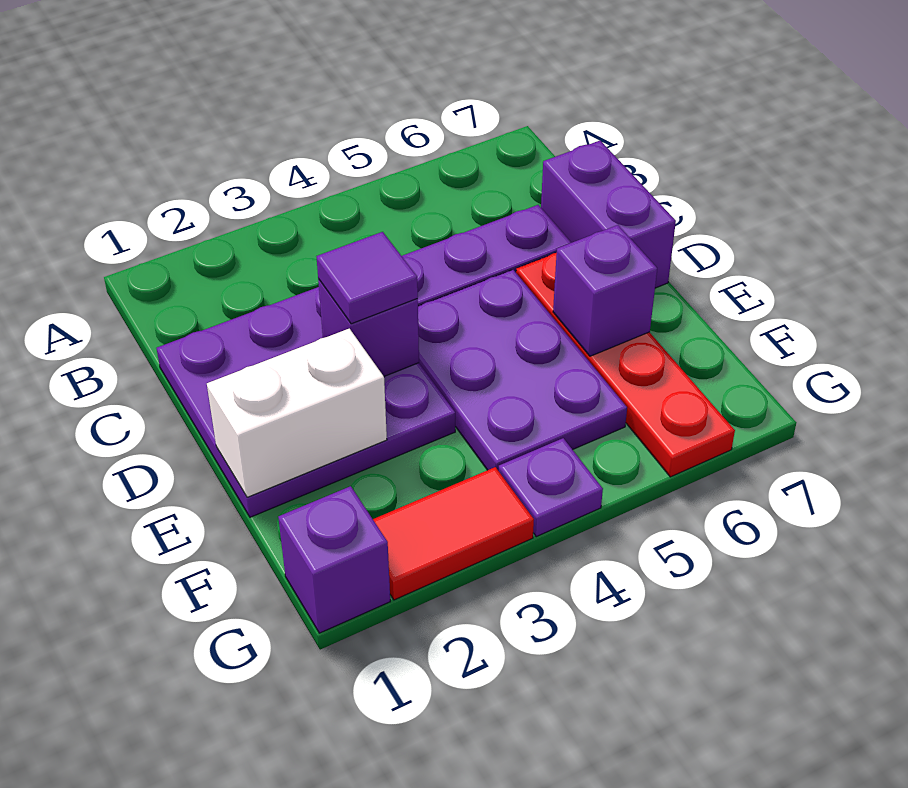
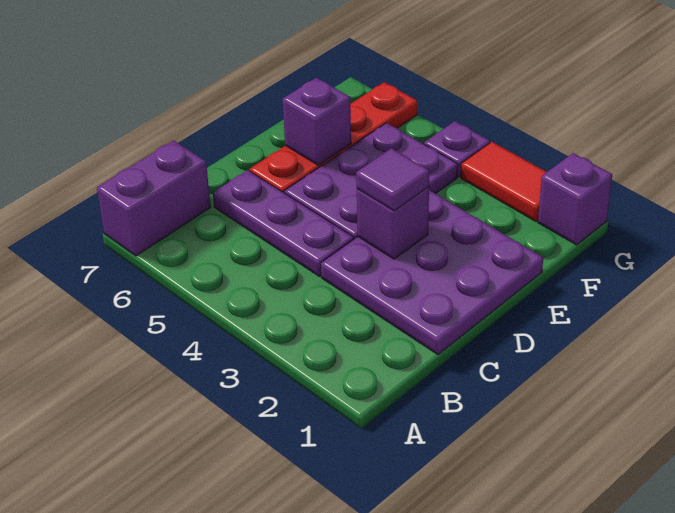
purple 1x2 brick [541,141,676,288] -> purple 1x2 brick moved to [97,141,211,256]
white 1x2 brick [207,329,387,497] -> none

